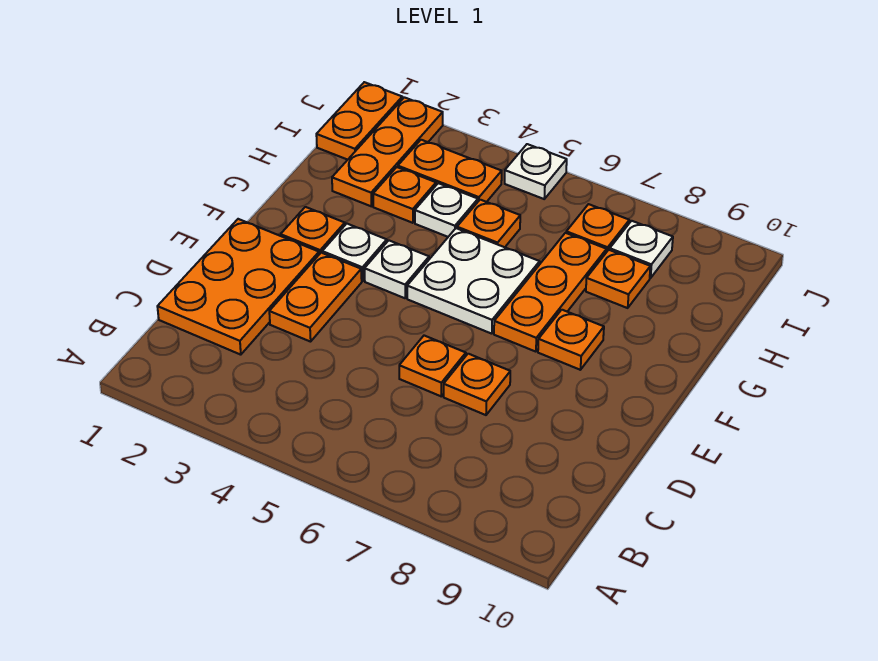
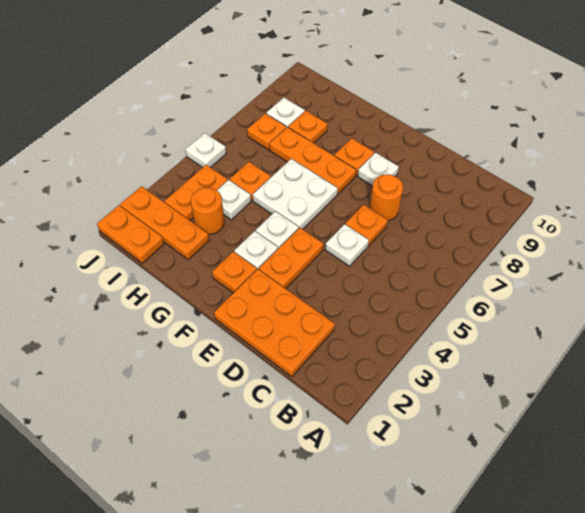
orange 1x2 plate [269,253,362,342] -> orange 1x2 plate turned to [259,228,324,288]
none -> white 1x1 plate [325,224,369,266]
orange 1x1 plate [444,354,510,415] -> orange 1x1 round brick [370,174,403,221]
none -> white 1x1 plate [358,153,399,186]
orange 1x1 plate [373,167,436,223] -> orange 1x1 round brick [191,188,224,235]

